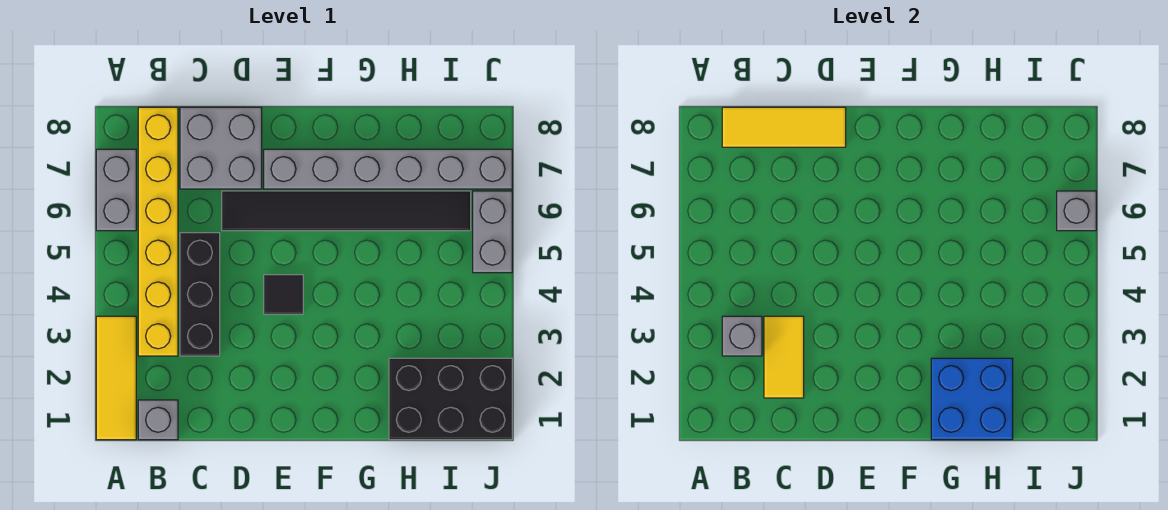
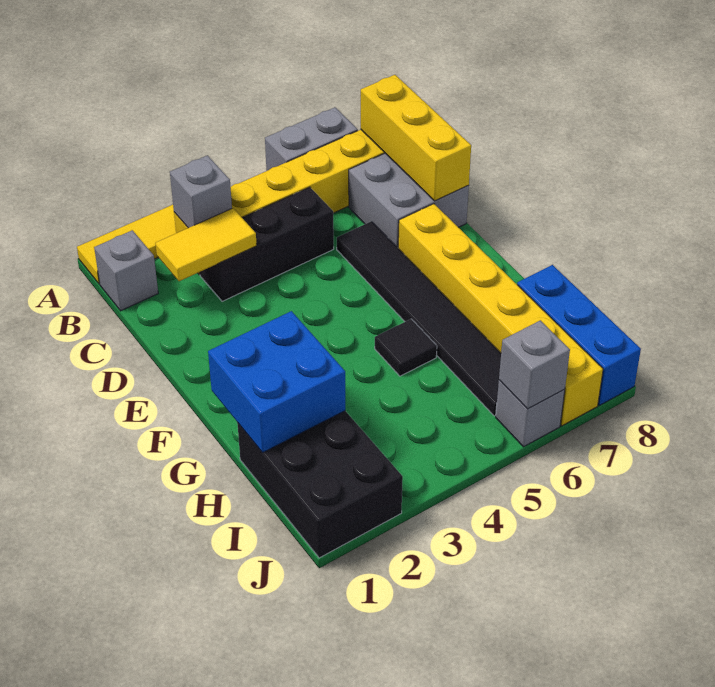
yellow 1x3 tile [722,107,846,147] -> yellow 1x3 brick [361,75,471,201]
black 1x1 tile [264,275,303,314] -> black 1x1 tile moved to [375,319,437,376]
grey 1x6 brick [264,149,512,189] -> yellow 1x6 brick [398,204,603,426]
none -> blue 1x3 brick [517,265,641,405]
grey 1x2 brick [473,191,512,273] -> grey 1x1 brick [496,380,565,447]

